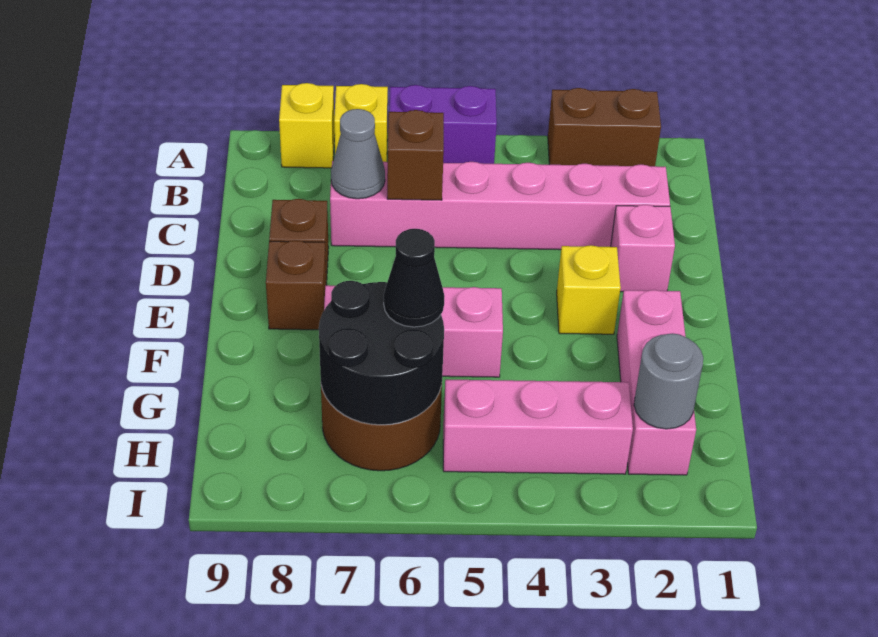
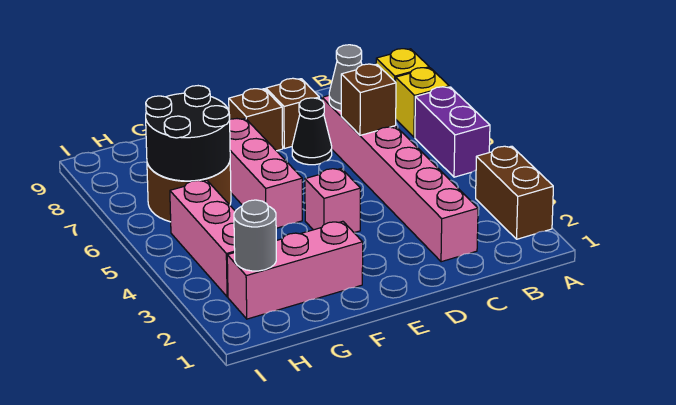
pink 1x1 brick [611,205,675,292] -> pink 1x1 brick moved to [305,169,360,233]
yellow 1x1 brick [557,245,621,334] -> none
black 1x1 cone [384,229,444,327] -> black 1x1 cone moved to [292,98,332,165]

